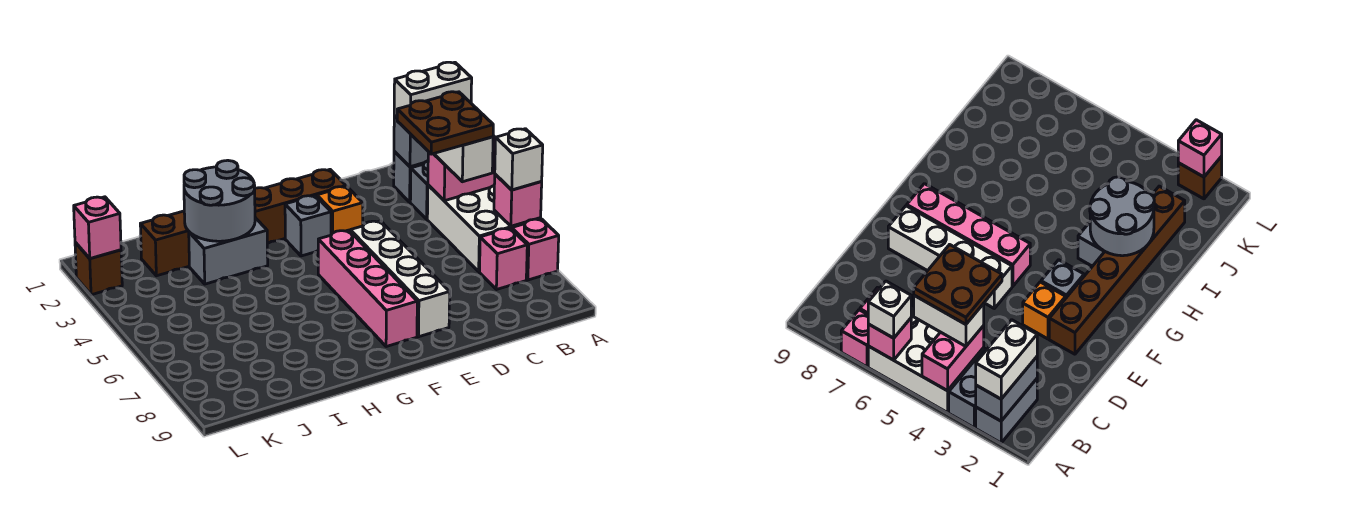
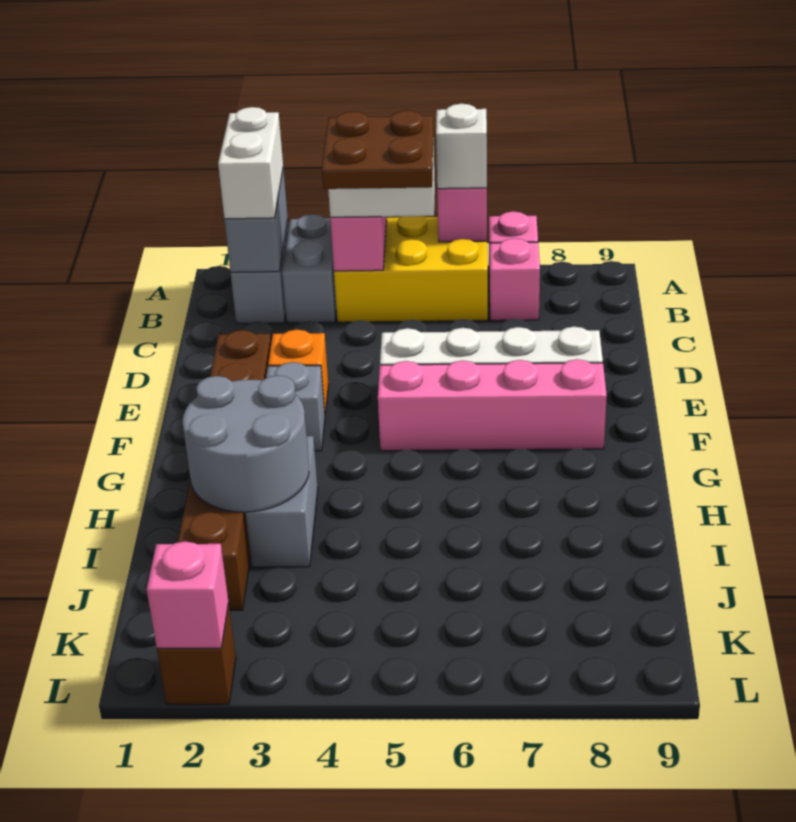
white 2x3 brick [427,185,541,272] -> yellow 2x3 brick [334,216,488,322]

